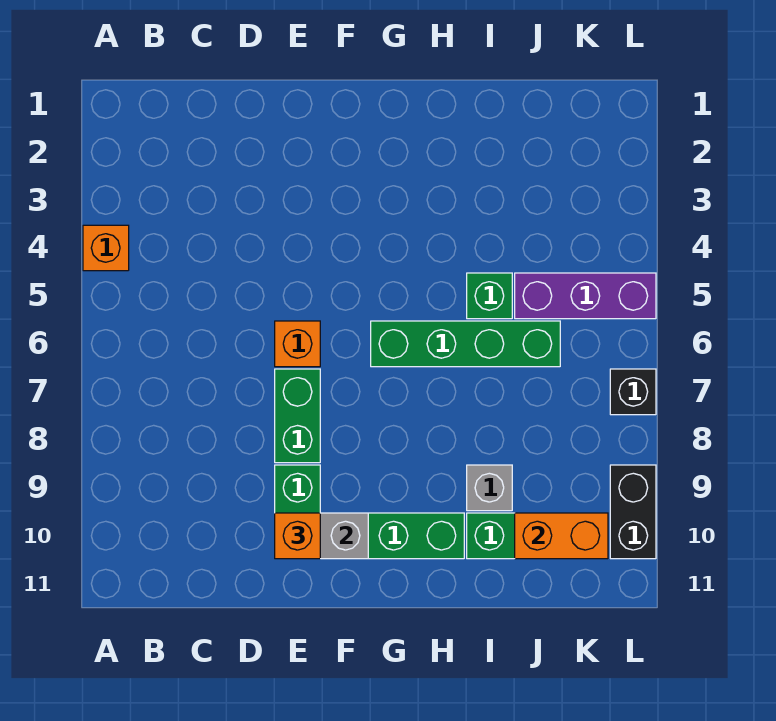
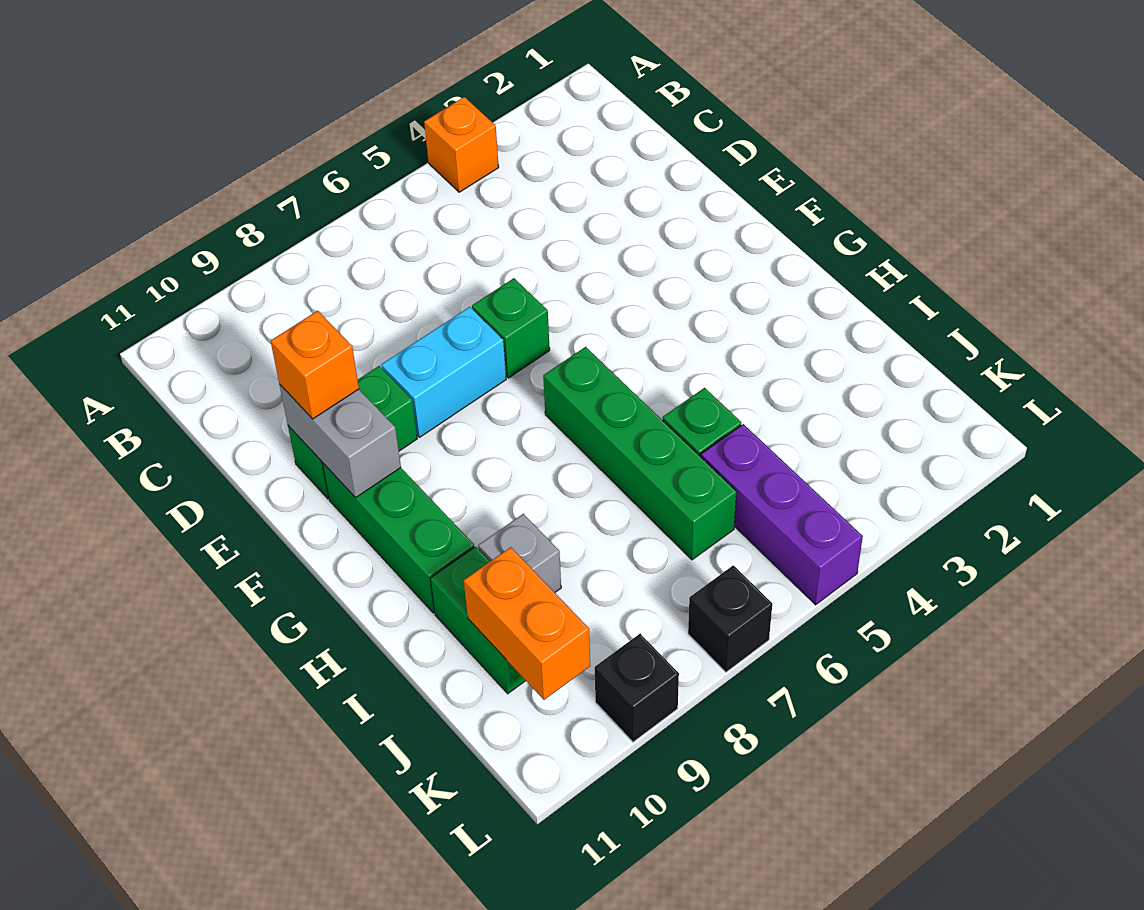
orange 1x1 brick [275,321,320,367] -> green 1x1 brick [472,278,550,378]
green 1x2 brick [275,369,320,463] -> cyan 1x2 brick [382,307,506,437]
black 1x2 brick [610,465,656,559] -> black 1x1 brick [595,634,679,742]

